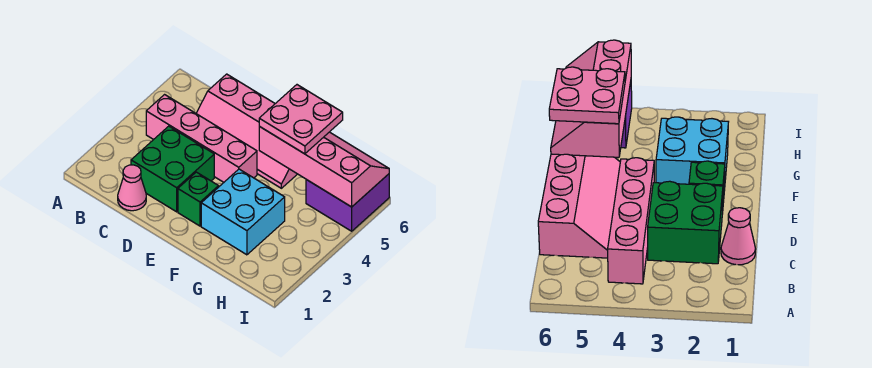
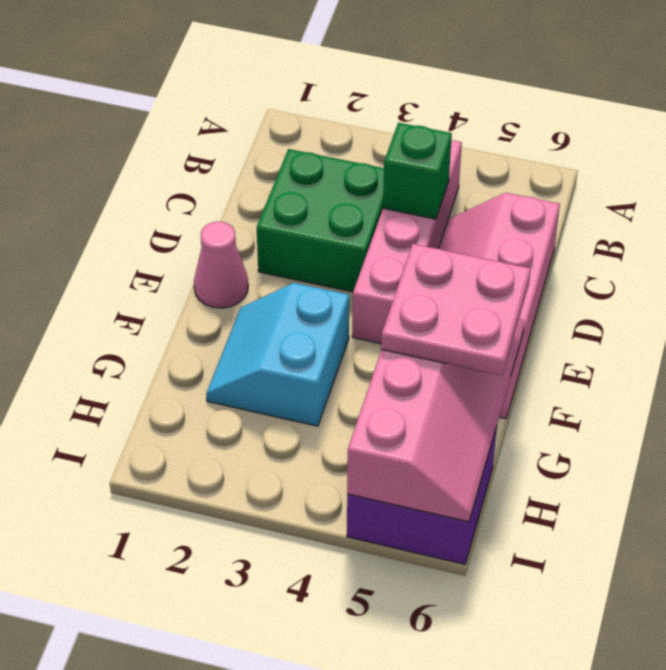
pink 1x1 cone [118,165,146,211] -> pink 1x1 cone moved to [194,222,248,308]
green 1x1 brick [178,172,219,226] -> green 1x1 brick moved to [383,123,452,219]
cyan 2x2 brick [201,169,285,255] -> cyan 2x2 slope [206,283,349,426]

